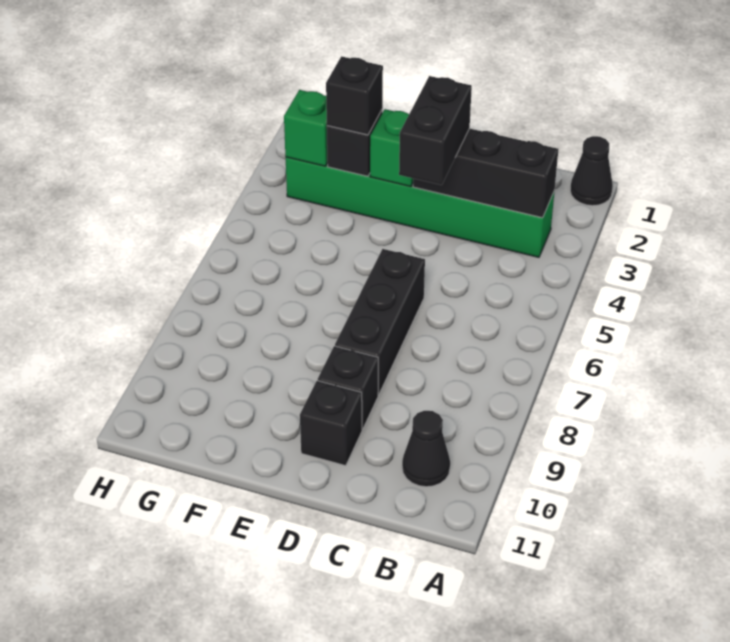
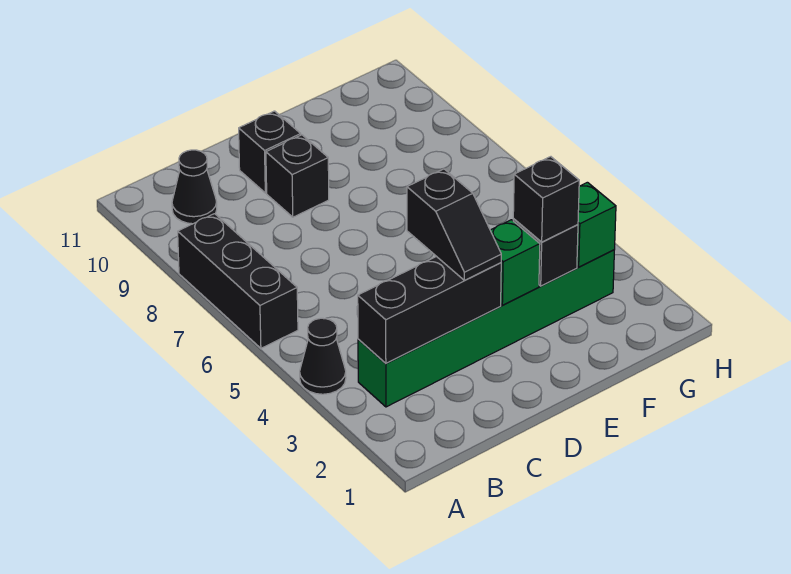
black 1x1 cone [570,136,613,206] -> black 1x1 cone moved to [300,318,346,394]
black 1x2 brick [399,76,472,185] -> black 1x2 slope [407,169,501,280]
black 1x3 brick [335,249,425,395] -> black 1x3 brick moved to [178,214,298,348]

